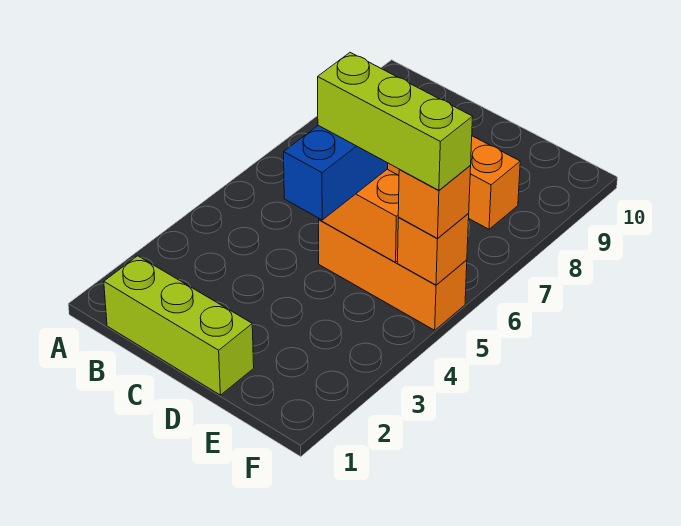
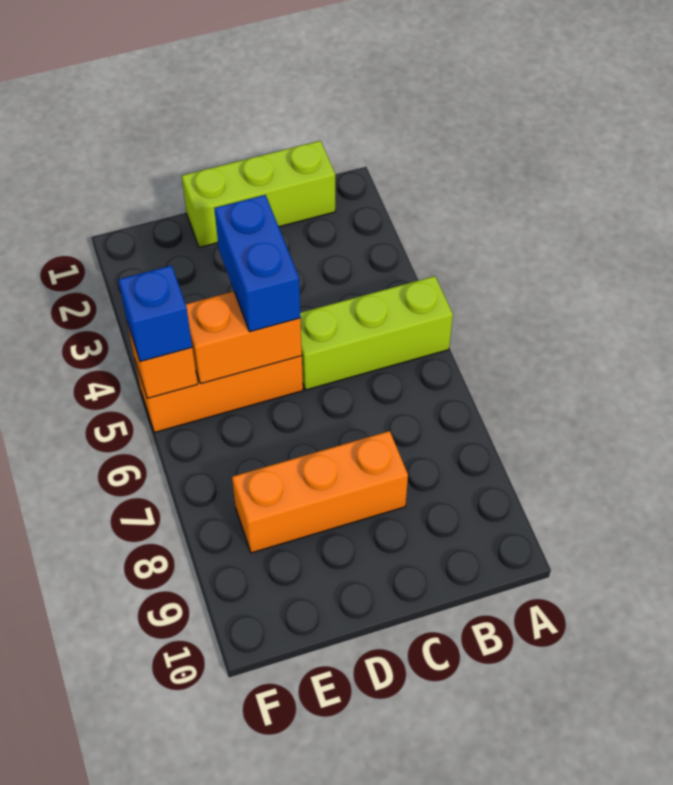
lime 1x3 brick [318,53,473,190] -> lime 1x3 brick moved to [300,276,453,390]
orange 1x1 brick [398,165,471,238] -> blue 1x1 brick [119,265,192,362]

